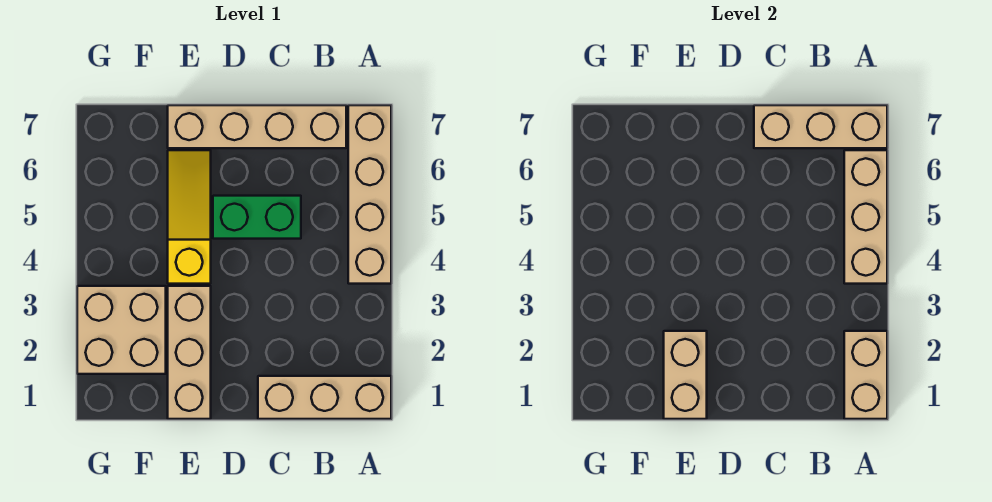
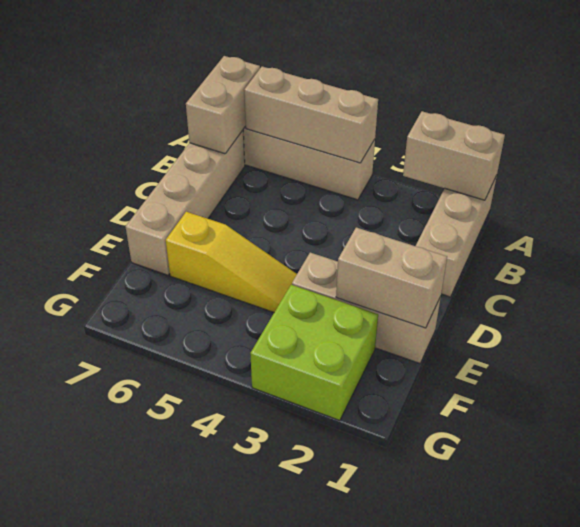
tan 1x3 brick [754,105,887,148] -> tan 1x2 brick [186,56,260,154]
green 1x2 brick [213,196,301,239] -> none
yellow 1x3 slope [168,150,211,284] -> yellow 1x3 slope turned to [166,212,297,312]
tan 2x2 brick [77,286,166,374] -> lime 2x2 brick [250,285,378,421]

